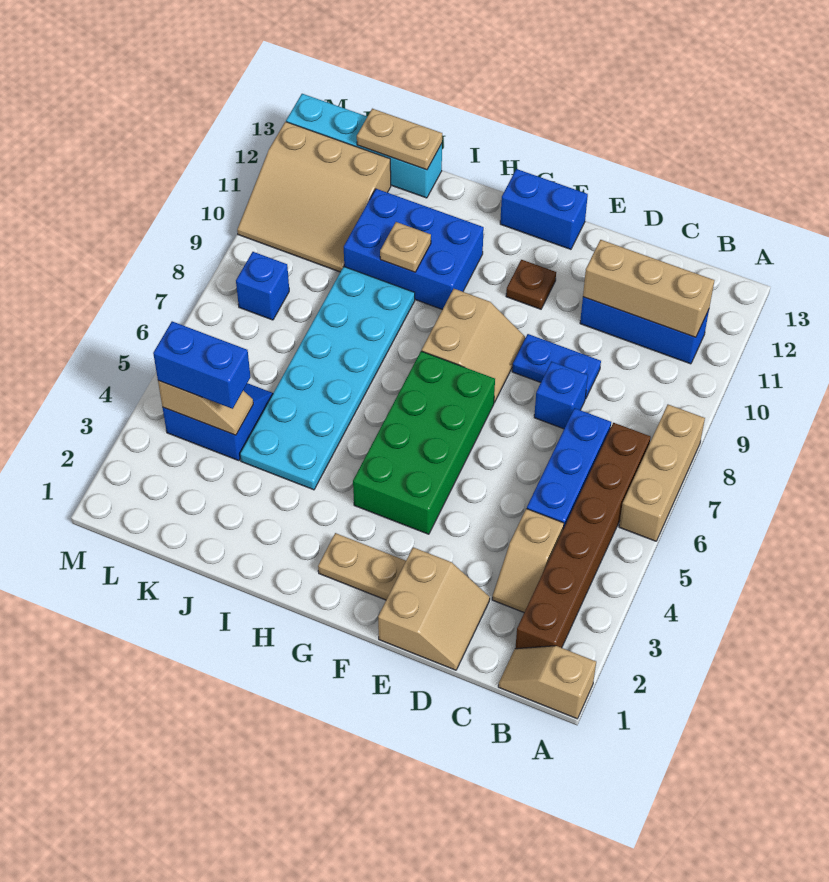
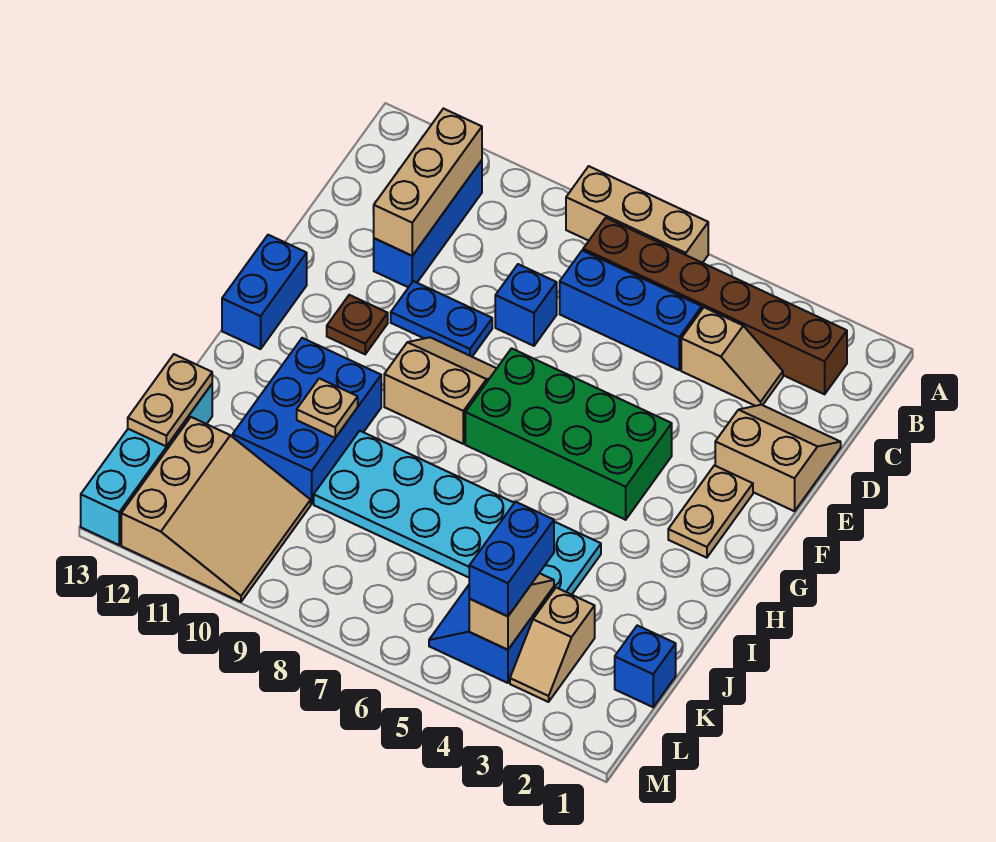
tan 1x2 slope [498,646,596,719] -> tan 1x2 slope moved to [510,588,595,702]
blue 1x2 plate [512,334,601,399] -> blue 1x2 plate turned to [391,281,492,357]
blue 1x1 brick [236,252,289,320] -> blue 1x1 brick moved to [615,625,676,707]

